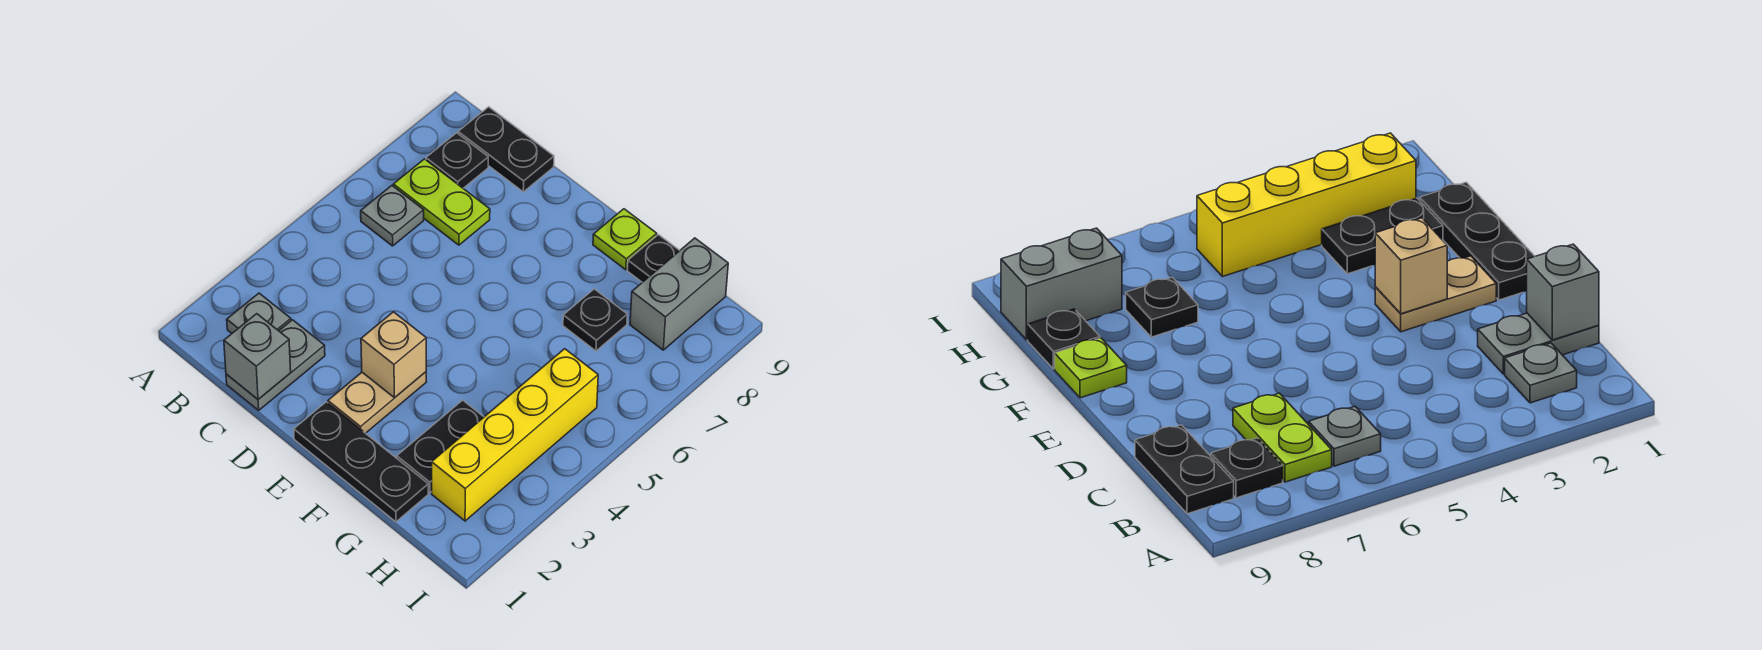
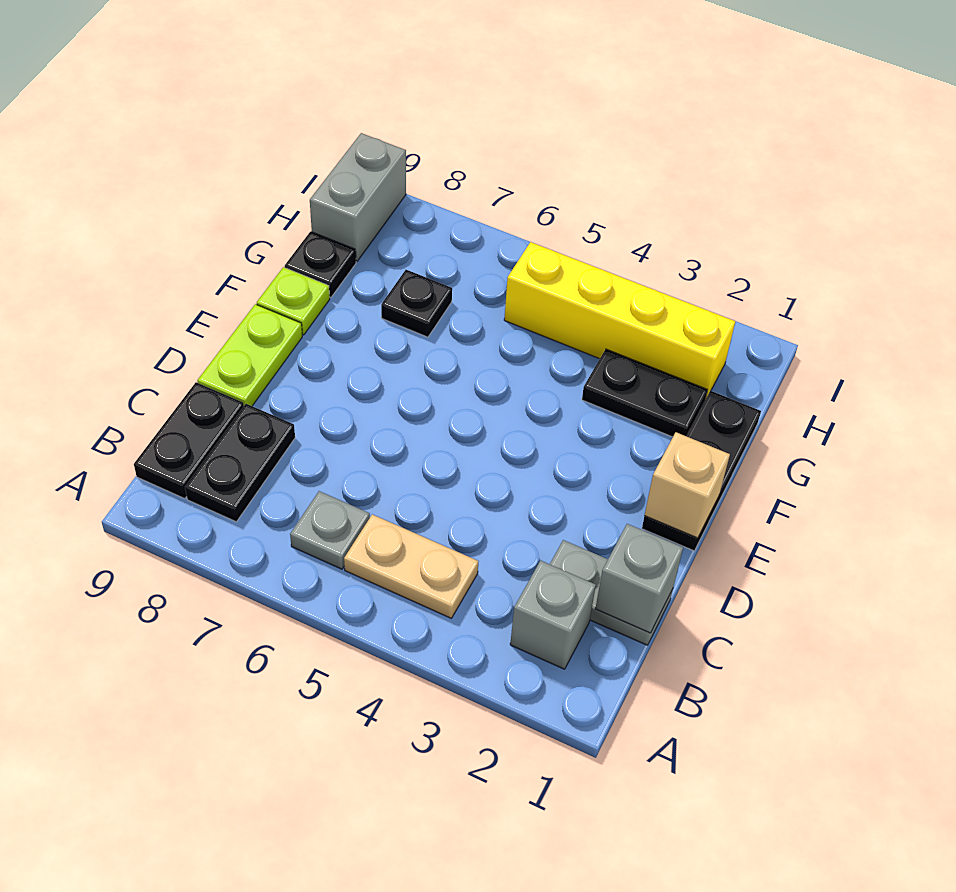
grey 1x1 plate [227,293,291,333] -> grey 1x1 brick [510,561,596,669]
lime 1x2 plate [393,159,490,245] -> lime 1x2 plate moved to [197,304,302,406]
black 1x1 plate [426,133,488,188] -> black 1x2 plate [185,404,295,522]
tan 1x2 plate [328,372,426,433] -> tan 1x2 plate moved to [344,514,478,618]
tan 1x1 brick [361,312,426,398] -> tan 1x1 brick moved to [645,432,730,538]
grey 1x2 brick [630,238,728,350] -> grey 1x2 brick turned to [310,133,406,261]

